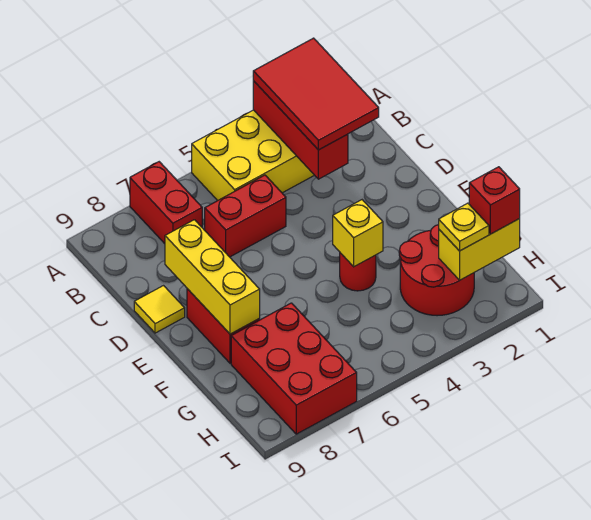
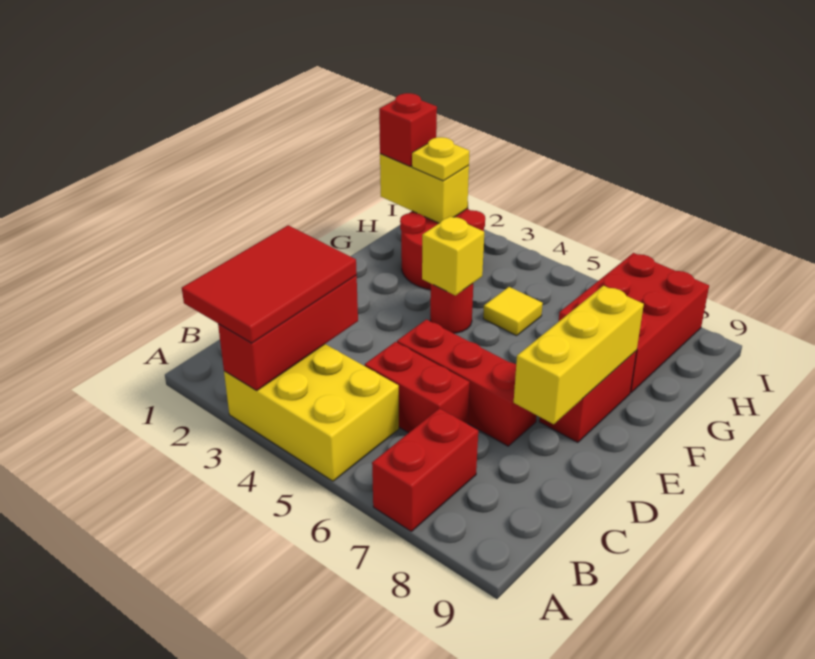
none -> red 1x3 brick [397,319,537,446]
yellow 1x1 tile [134,286,185,333] -> yellow 1x1 tile moved to [483,287,543,336]

